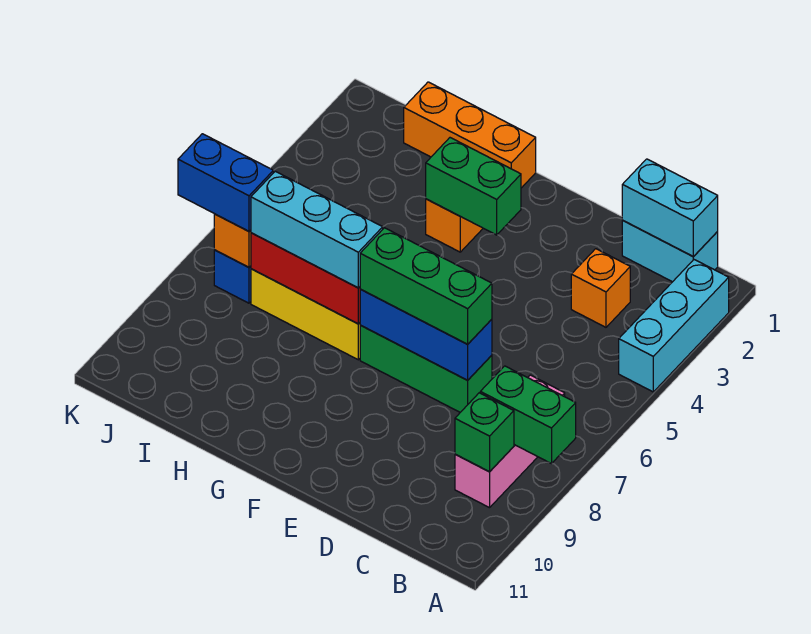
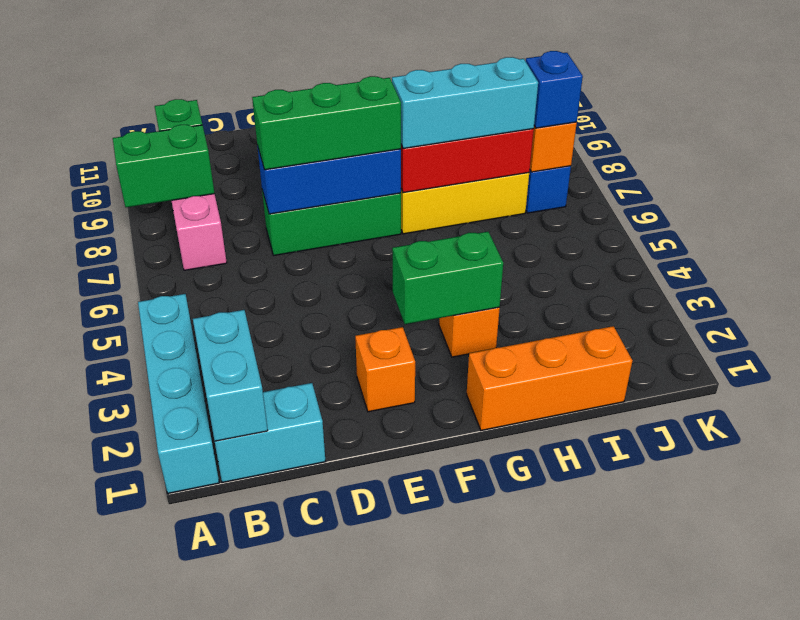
cyan 1x3 brick [619,260,729,392] -> cyan 1x4 brick [138,294,219,493]
cyan 1x2 brick [622,159,718,257] -> cyan 1x2 brick turned to [193,310,268,441]
orange 1x1 brick [571,249,630,327] -> orange 1x1 brick moved to [355,327,415,412]
blue 1x2 brick [178,134,273,231] -> blue 1x1 brick [526,51,583,128]

